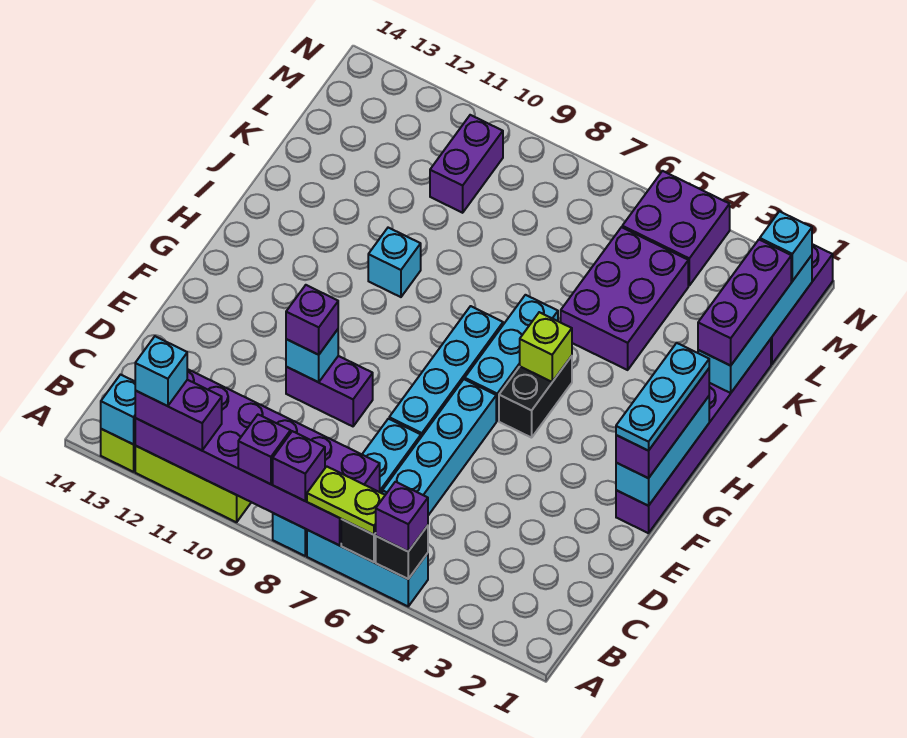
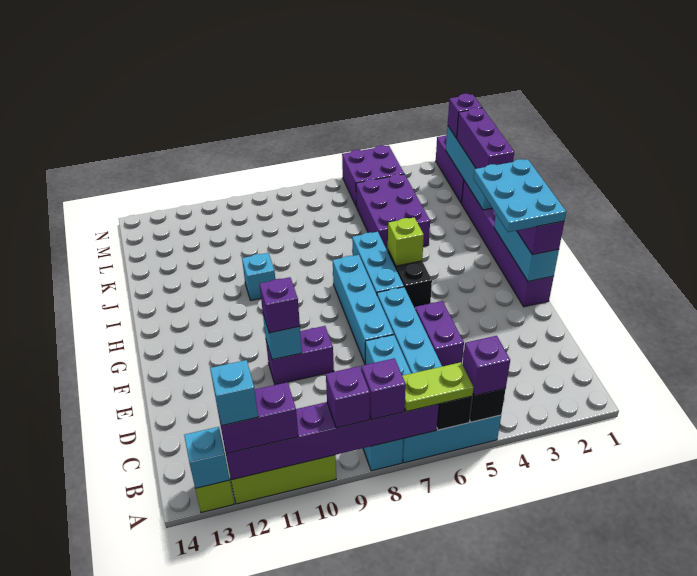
purple 2x6 brick [135,369,380,545] -> purple 1x6 brick [222,402,439,480]
cyan 1x3 plate [616,343,709,451] -> cyan 2x3 plate [473,159,566,232]
purple 1x2 brick [430,115,503,213] -> purple 1x2 brick moved to [415,301,464,366]
cyan 1x1 brick [760,211,812,281] -> purple 1x1 brick [448,94,482,138]

